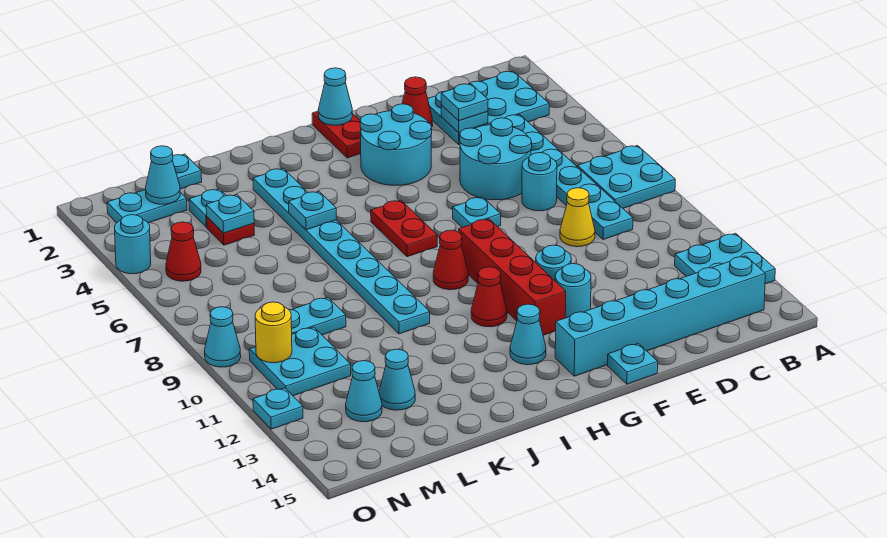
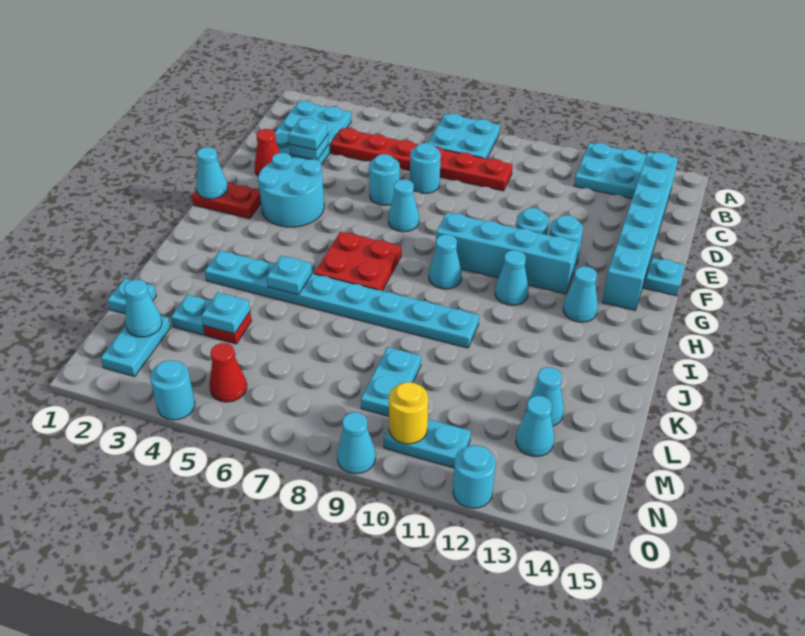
cyan 1x6 plate [490,114,633,240] -> red 1x6 plate [330,128,513,191]
cyan 2x2 round brick [460,118,532,200] -> cyan 1x1 round brick [369,154,400,205]
yellow 1x1 cone [560,188,595,247] -> none
cyan 1x1 plate [453,197,501,228] -> cyan 1x1 cone [388,179,419,232]
red 1x4 brick [459,219,566,335] -> cyan 1x4 brick [436,213,579,294]
red 1x2 plate [371,200,437,257] -> red 2x2 plate [314,232,401,291]
red 1x1 cone [433,230,468,290] -> cyan 1x1 cone [429,234,462,289]
red 1x1 cone [471,267,507,327] -> cyan 1x1 cone [495,250,529,305]
cyan 2x2 plate [249,327,351,396] -> cyan 1x2 plate [384,419,471,468]
cyan 1x1 plate [253,388,303,429] -> cyan 1x1 round brick [453,445,496,508]

